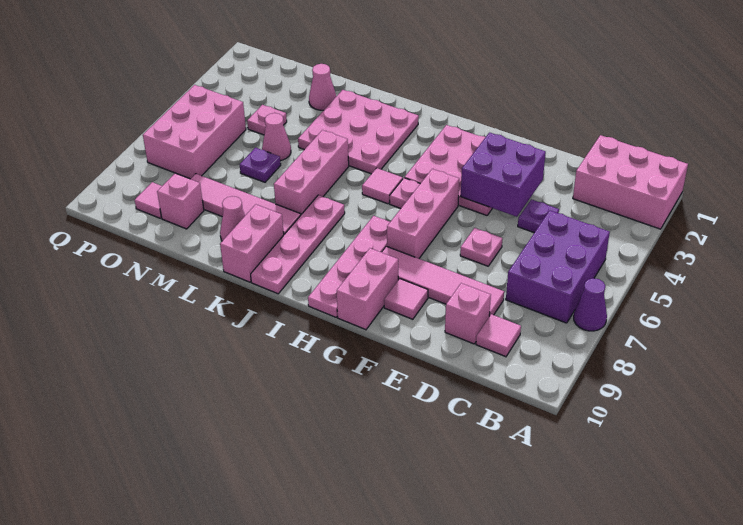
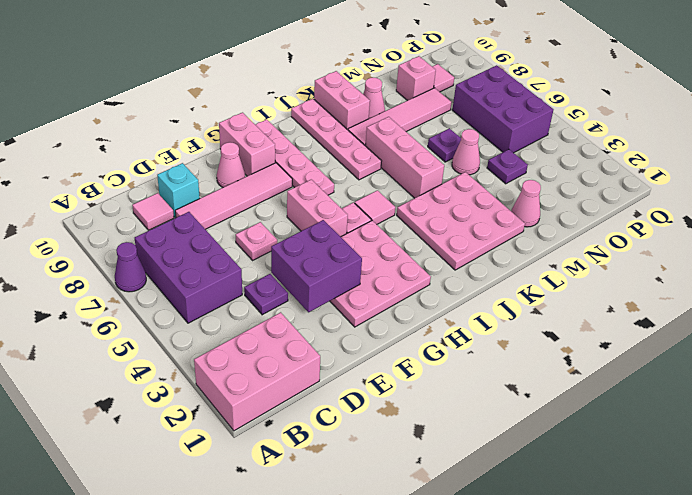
pink 1x1 brick [445,283,491,344] -> cyan 1x1 brick [157,163,200,218]
pink 1x1 tile [384,279,428,319] -> pink 1x1 cone [217,142,245,187]
pink 1x3 brick [387,169,459,259] -> pink 1x2 brick [287,180,348,237]
pink 1x1 plate [247,105,287,135] -> purple 1x1 plate [487,149,528,184]
pink 2x3 brick [143,85,246,179] -> purple 2x3 brick [452,65,553,153]

